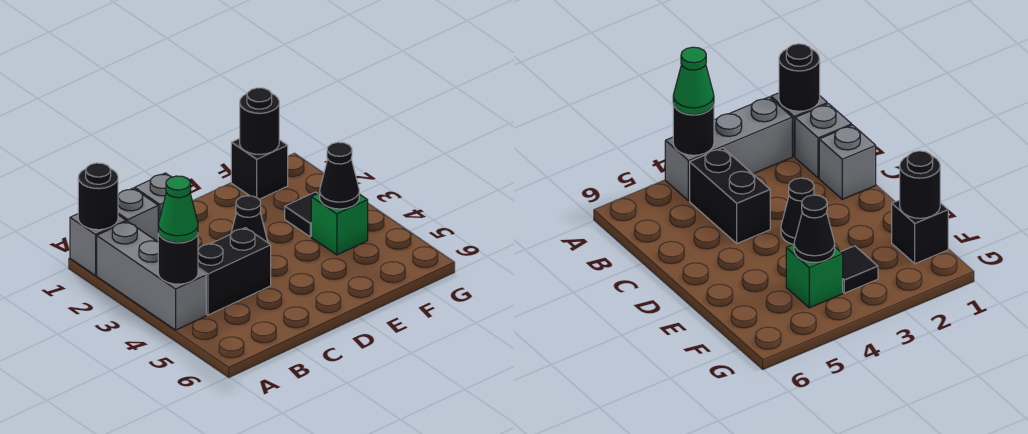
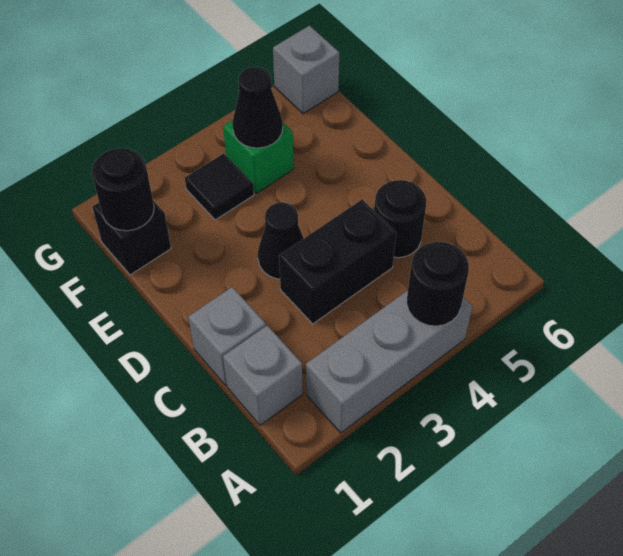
grey 1x1 brick [70,214,126,276] -> grey 1x1 brick moved to [273,26,339,114]
black 1x1 round brick [78,163,118,230] -> black 1x1 round brick moved to [374,180,426,258]
green 1x1 cone [158,176,198,243] -> none
black 1x2 brick [198,228,271,315] -> black 1x2 brick turned to [279,199,396,324]

